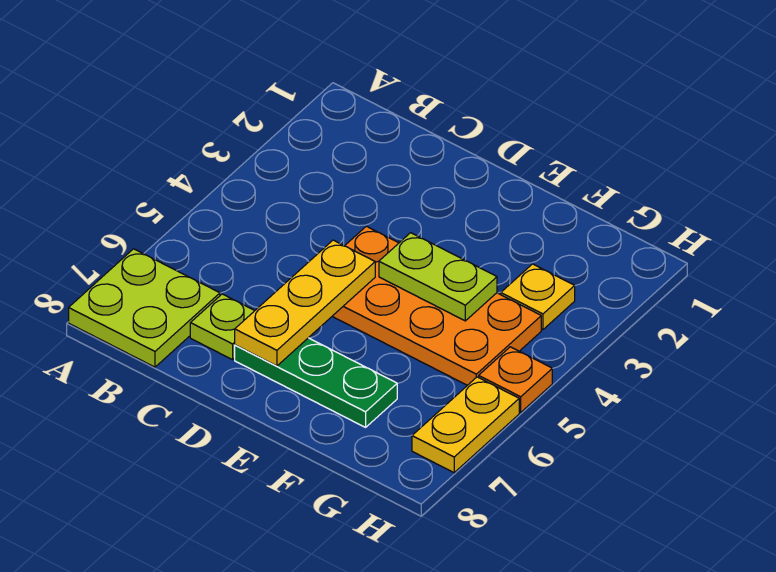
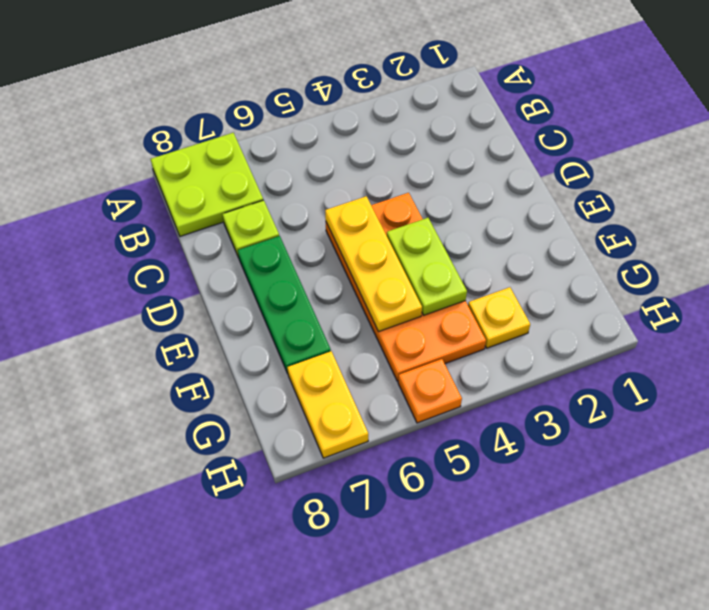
yellow 1x3 plate [235,240,375,366] -> yellow 1x3 plate turned to [325,196,422,332]
yellow 1x2 plate [412,377,519,473] -> yellow 1x2 plate turned to [287,351,368,458]

